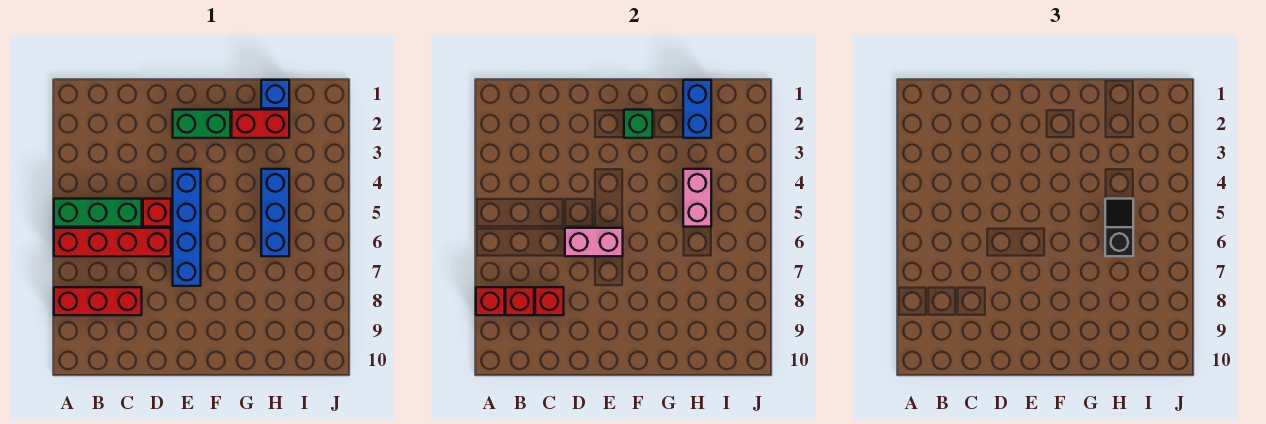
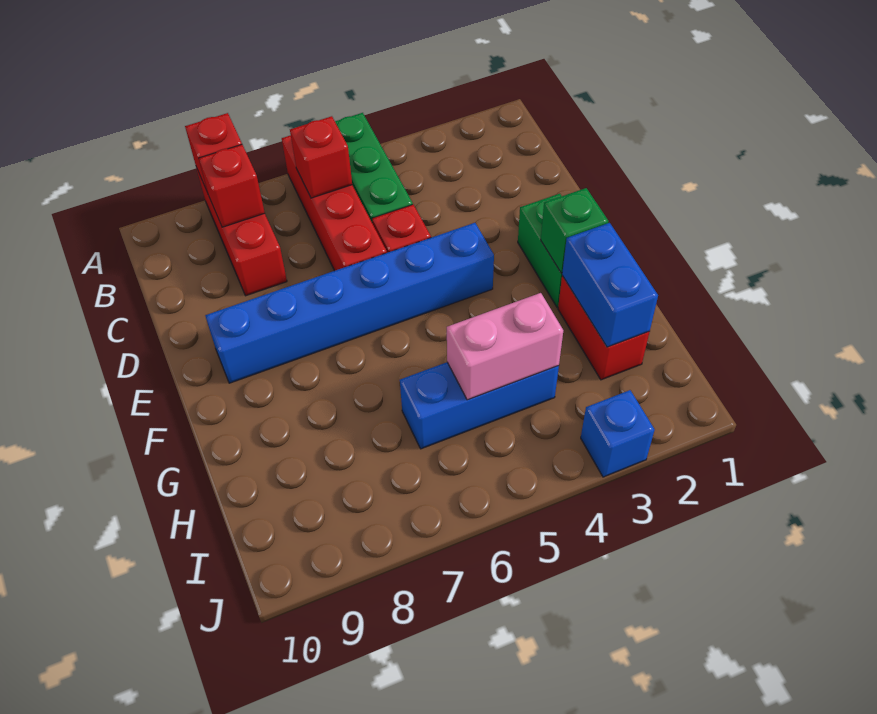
red 1x1 brick [535,287,564,315] -> red 1x1 brick moved to [290,116,352,198]
pink 1x2 brick [565,228,623,256] -> none
blue 1x4 brick [173,169,201,286] -> blue 1x6 brick [205,223,494,383]
blue 1x1 brick [261,80,289,108] -> blue 1x1 brick moved to [581,390,655,477]
blue 1x2 brick [683,80,711,138] -> blue 1x2 brick turned to [562,223,658,347]
black 1x2 slope [1105,199,1133,256] -> none

